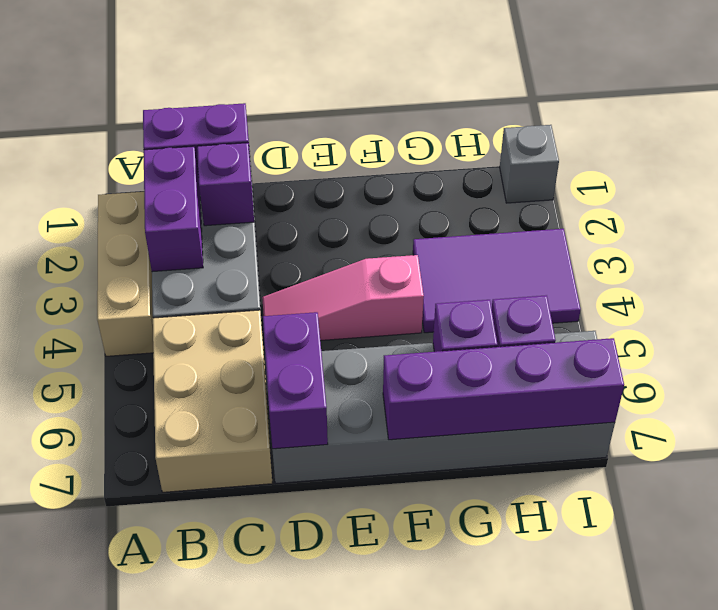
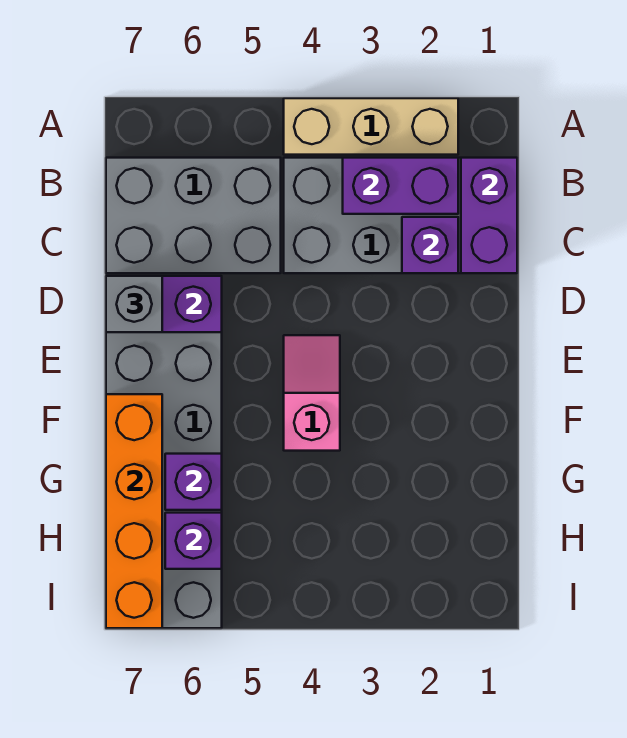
tan 2x3 brick [153,310,272,492] -> grey 2x3 brick [106,158,281,273]
pink 1x3 slope [262,255,424,341] -> pink 1x2 slope [284,335,340,451]
purple 1x4 brick [383,338,624,440] -> orange 1x4 brick [106,394,162,628]
purple 2x3 tile [413,229,581,333] -> none
grey 1x1 brick [500,125,559,203] -> grey 1x1 brick moved to [106,276,162,332]

